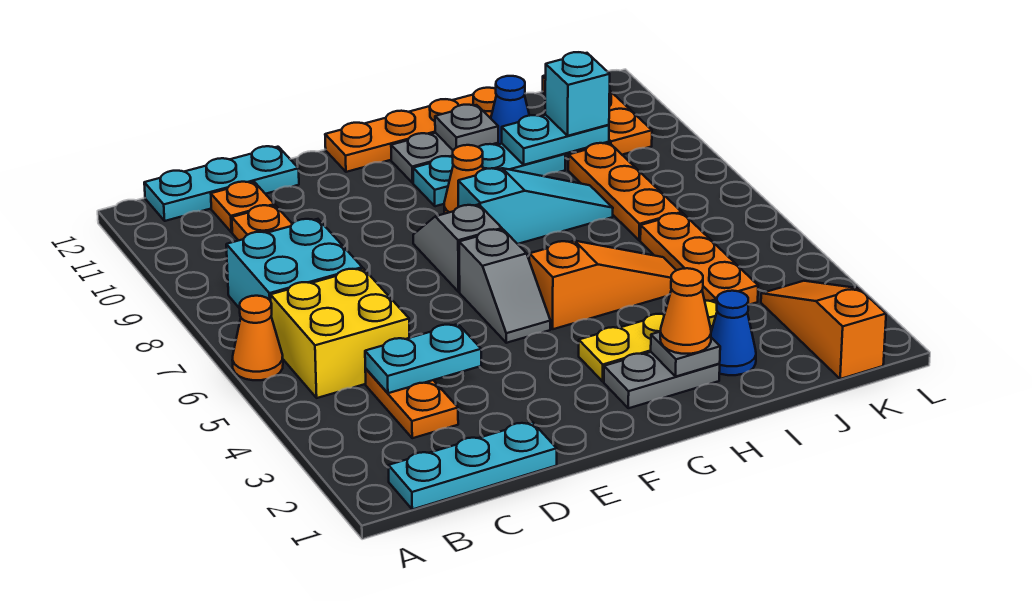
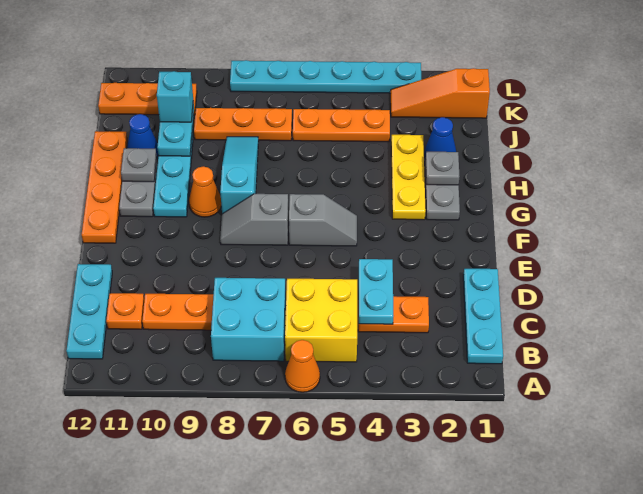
orange 1x3 slope [529,241,676,329] -> none
orange 1x1 cone [660,268,711,354] -> none
none -> cyan 1x6 plate [230,60,421,93]

